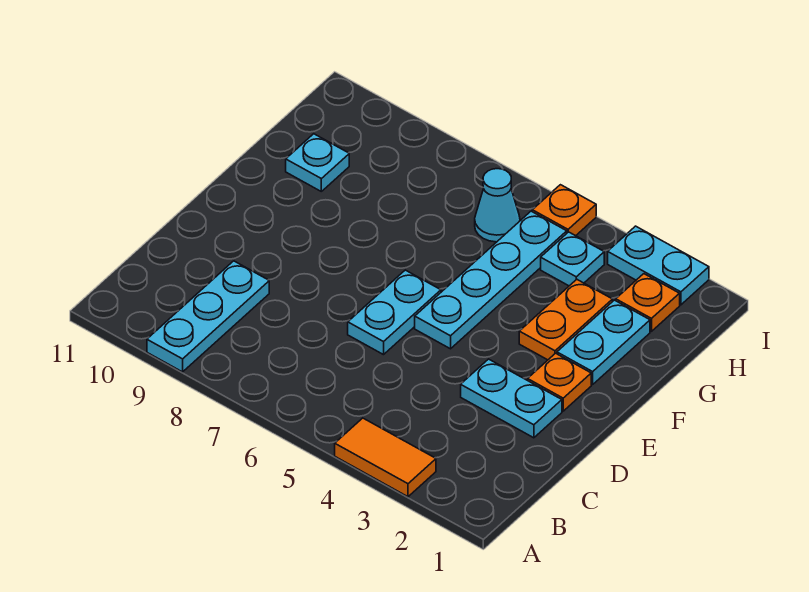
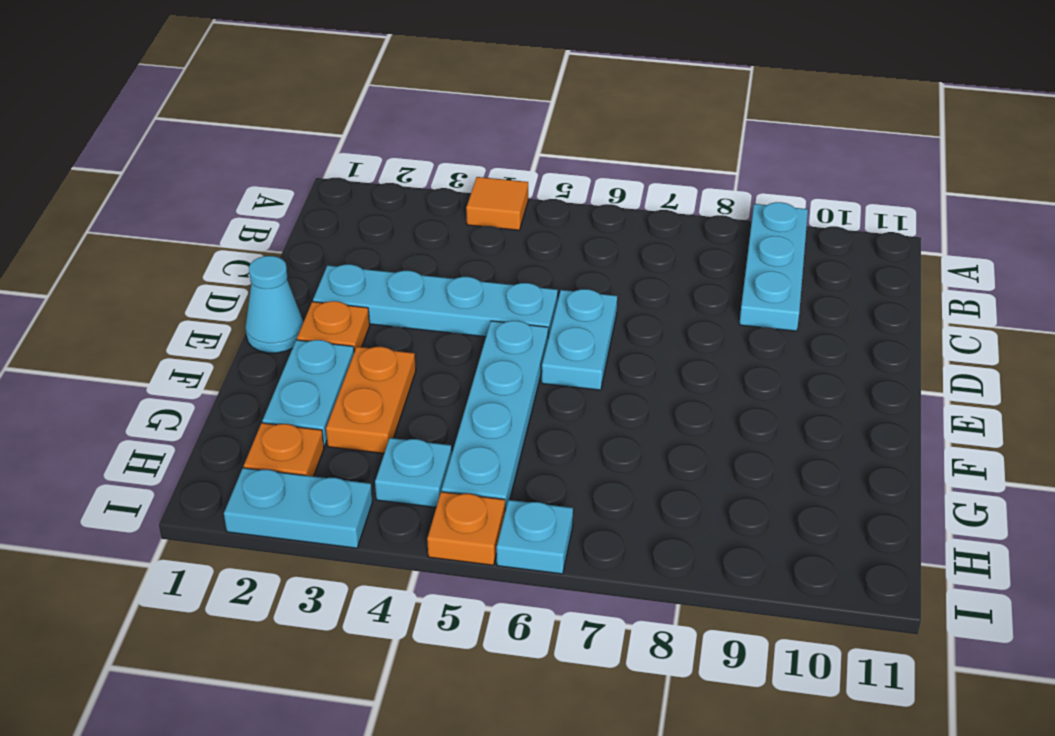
orange 1x2 tile [335,418,436,497] -> orange 1x1 tile [466,177,528,230]
cyan 1x2 plate [461,359,562,438] -> cyan 1x4 plate [313,264,558,338]
cyan 1x1 plate [286,134,349,191] -> cyan 1x1 plate moved to [497,500,573,574]
cyan 1x1 cone [475,169,520,242] -> cyan 1x1 cone moved to [245,256,303,353]

